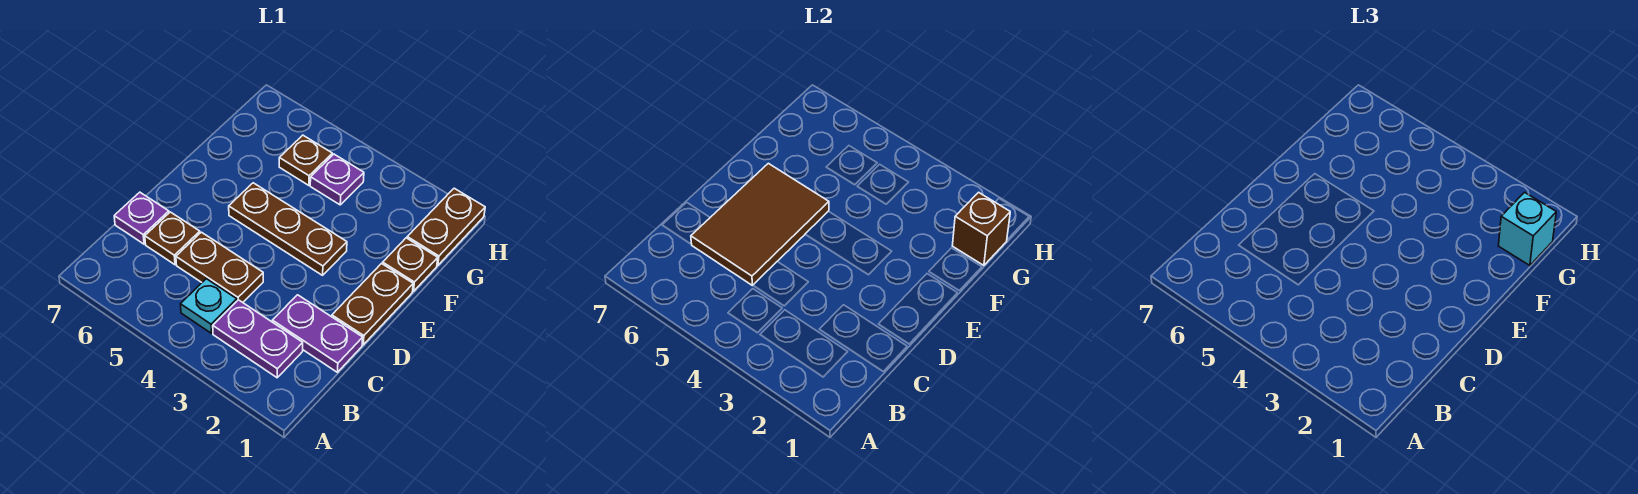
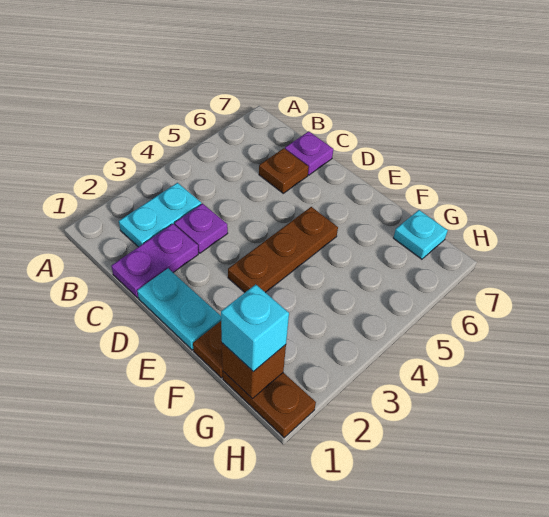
purple 1x2 plate [213,300,303,378] -> cyan 1x2 plate [119,183,201,247]
cyan 1x1 plate [181,279,237,333] -> cyan 1x1 plate moved to [394,210,448,259]
brown 1x2 plate [176,232,263,302] -> none
brown 2x3 tile [691,163,829,285] -> none
brown 1x2 plate [332,264,413,345] -> cyan 1x2 plate [137,268,221,350]
purple 1x1 plate [310,154,364,205] -> purple 1x1 plate moved to [175,204,228,253]
brown 1x1 plate [279,135,332,185] -> none

